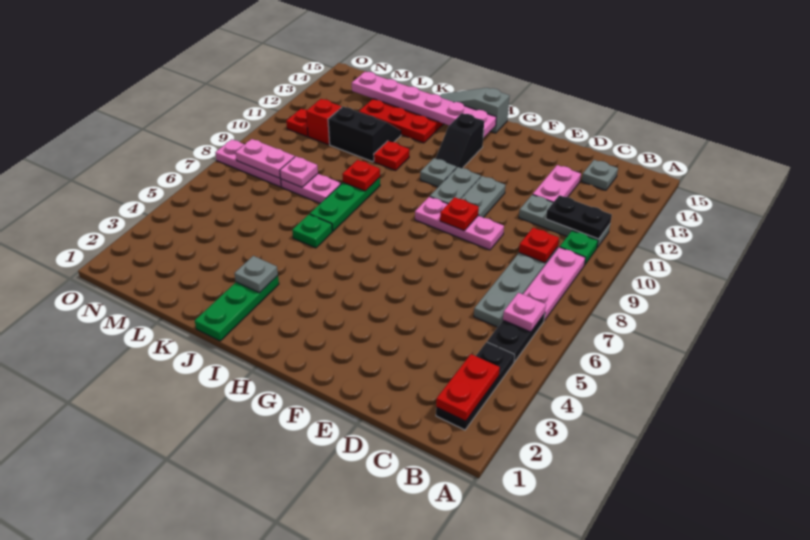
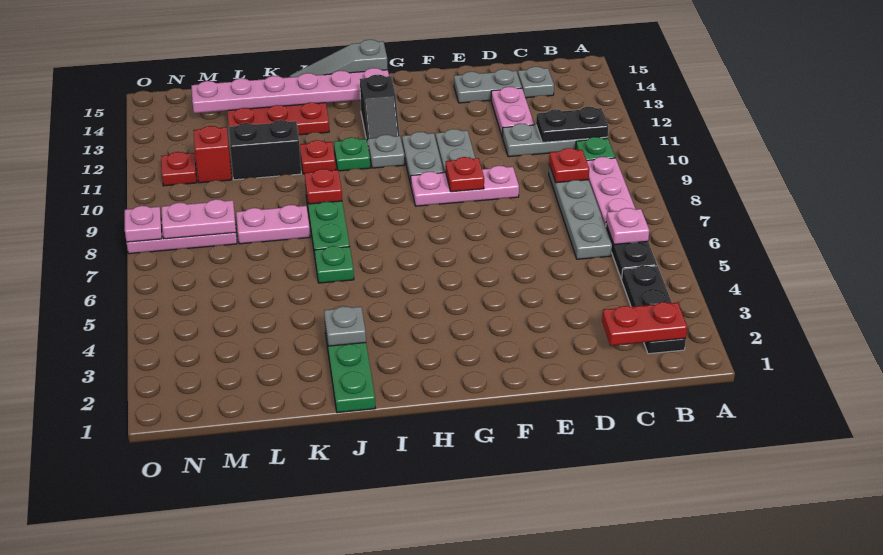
red 1x2 plate [436,354,500,421] -> red 1x2 plate turned to [602,302,687,346]
none -> grey 1x2 plate [454,69,522,103]
none -> green 1x1 plate [334,137,370,171]
pink 1x1 plate [280,156,318,187] -> pink 1x1 plate moved to [125,206,162,242]

